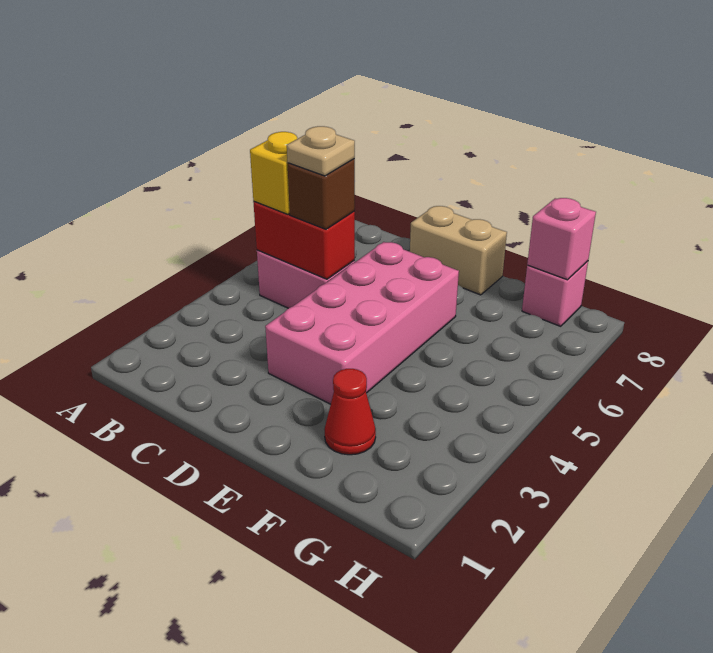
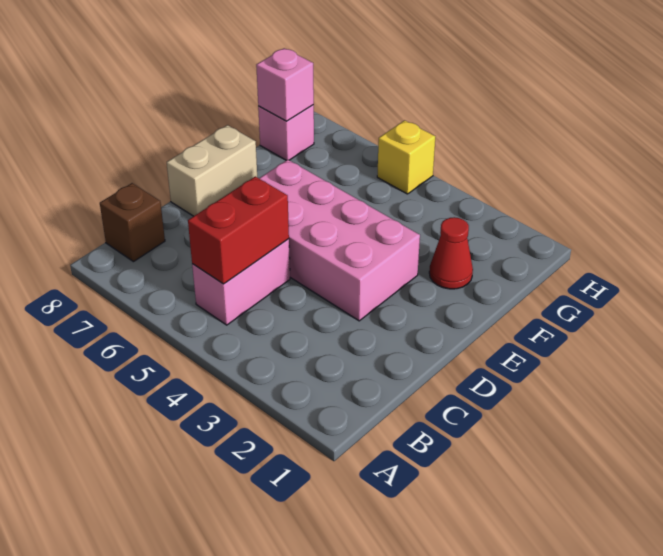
yellow 1x1 brick [250,132,297,214] -> yellow 1x1 brick moved to [377,120,435,194]
brown 1x1 brick [288,159,355,229] -> brown 1x1 brick moved to [100,183,165,262]
tan 1x1 plate [287,126,355,176] -> none

